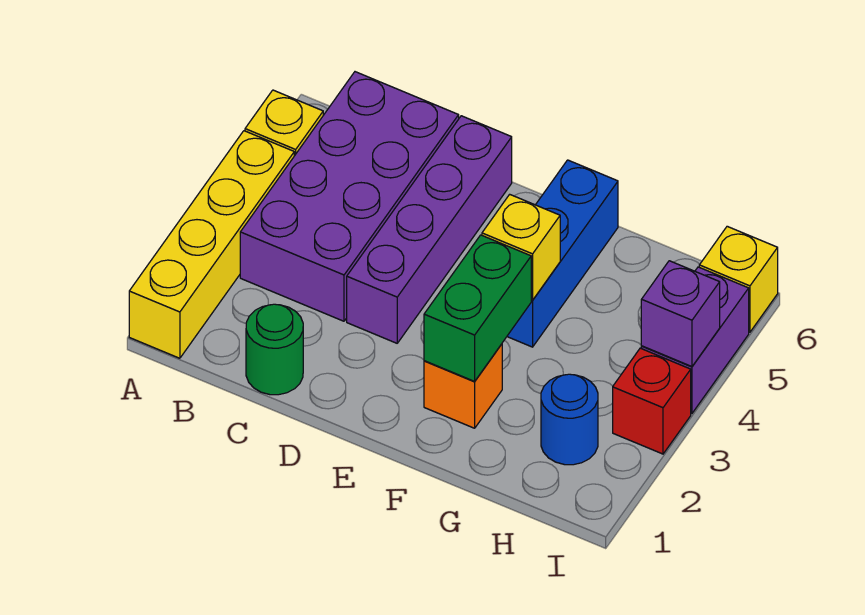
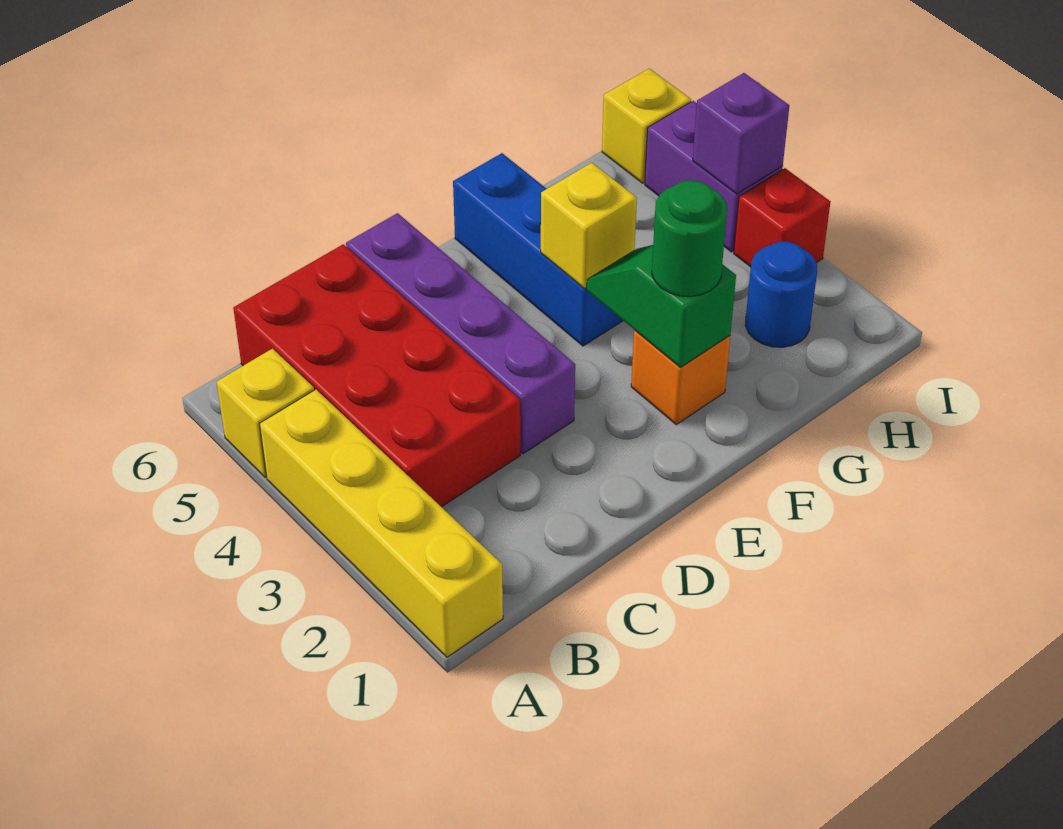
purple 2x4 brick [240,72,459,321] -> red 2x4 brick [233,244,520,507]
green 1x1 round brick [246,304,303,395] -> green 1x1 round brick moved to [652,181,727,297]
green 1x2 brick [424,235,531,381] -> green 1x2 slope [587,245,736,367]

